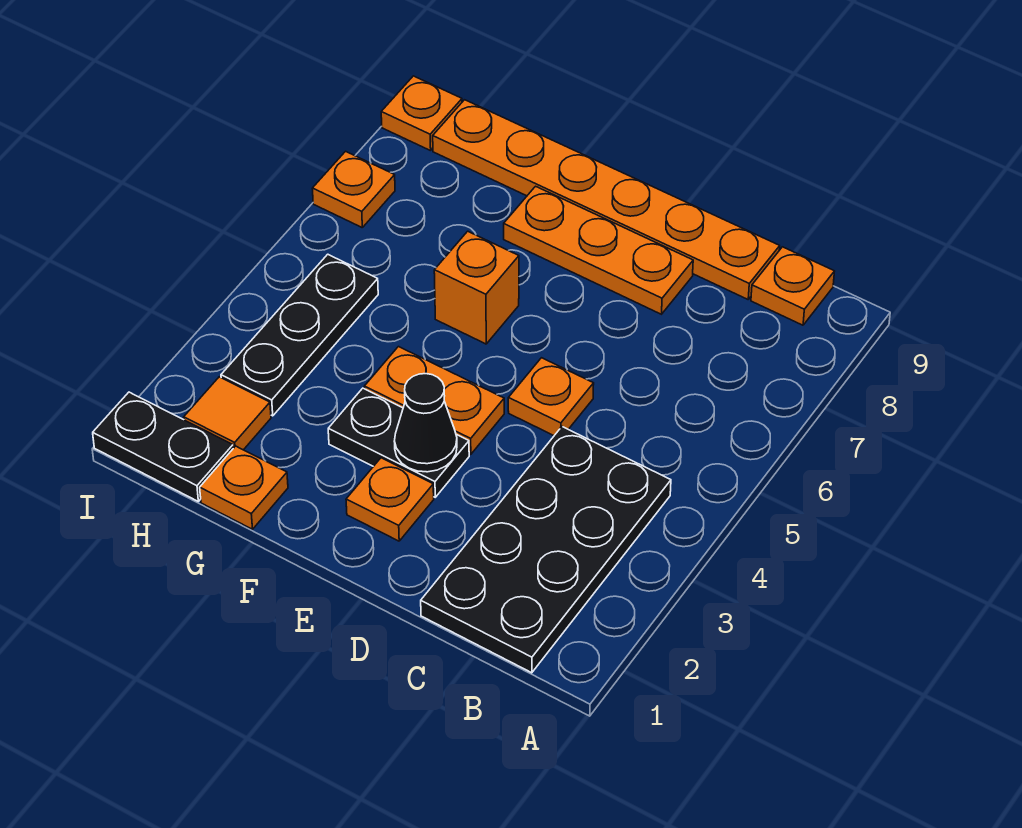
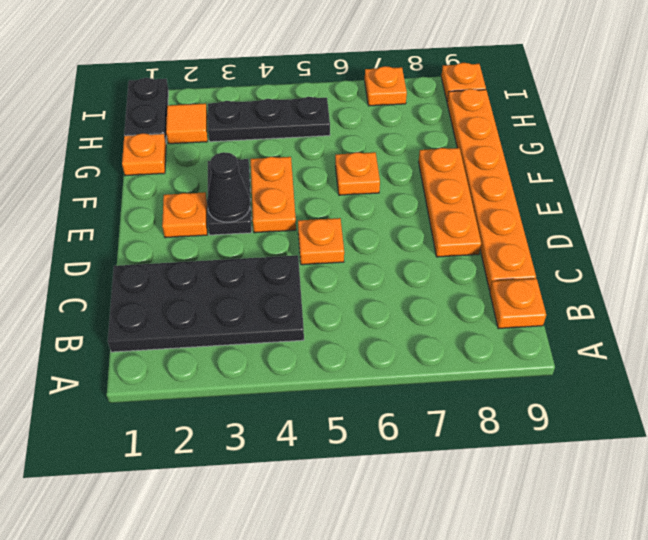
orange 1x1 brick [434,231,519,344] -> orange 1x1 plate [335,152,380,195]

